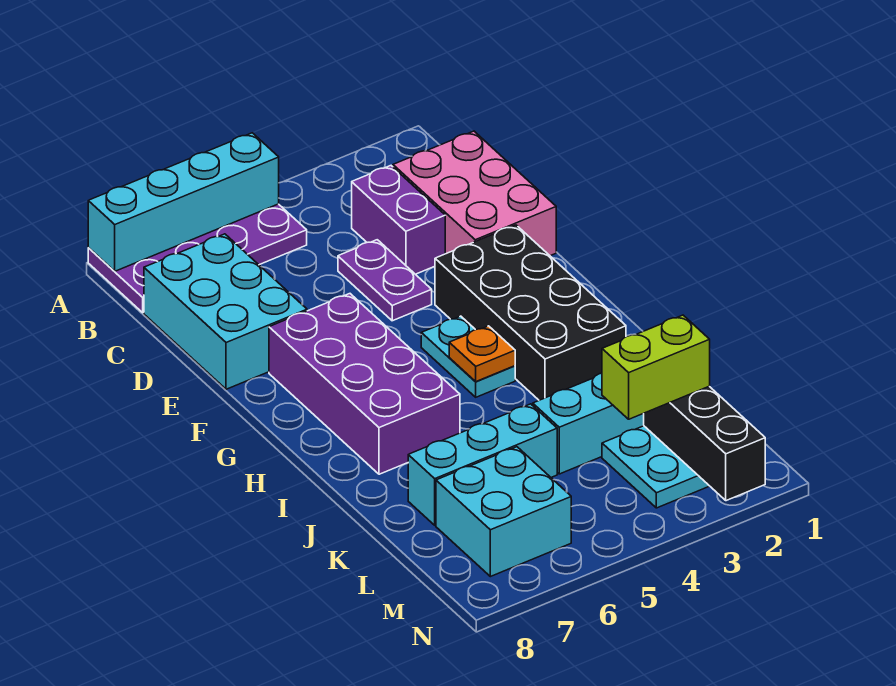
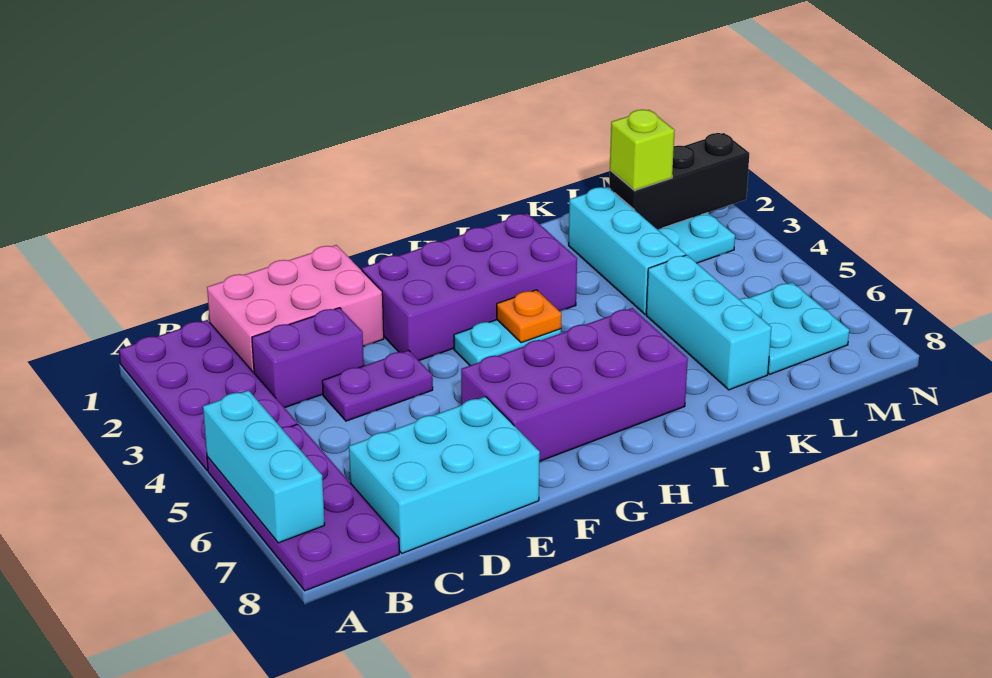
none -> purple 2x4 plate [119,320,297,471]
cyan 1x4 brick [88,133,279,271] -> cyan 1x3 brick [203,390,325,543]
black 2x4 brick [435,225,626,400] -> purple 2x4 brick [362,213,577,360]
lime 1x2 brick [602,315,710,419] -> lime 1x1 brick [610,110,675,190]
cyan 2x2 brick [436,447,571,577] -> cyan 2x2 plate [739,282,849,374]

